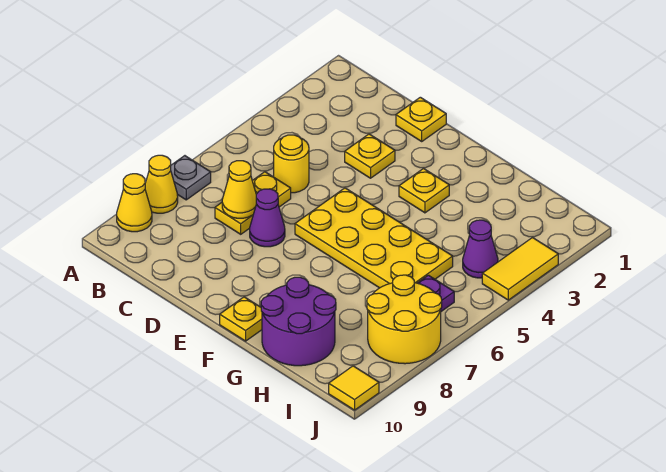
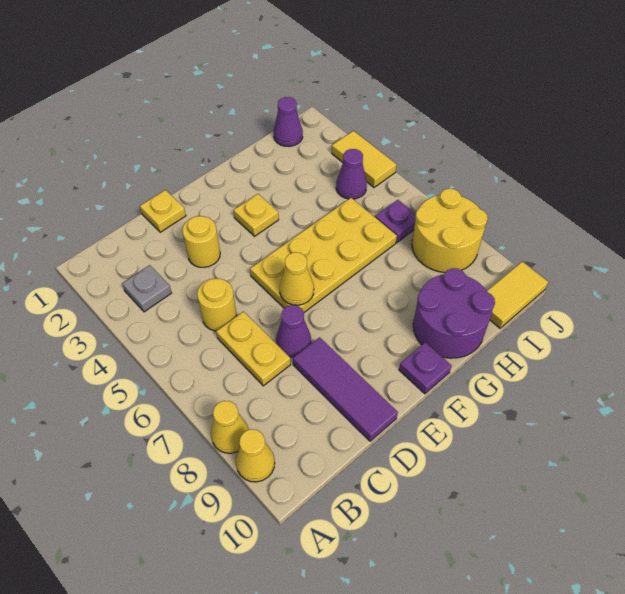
grey 1x1 plate [171,156,211,200] -> grey 1x1 plate moved to [122,265,172,312]
yellow 1x1 cone [222,161,256,218] -> yellow 1x1 cone moved to [280,252,314,305]
yellow 1x1 plate [345,134,395,178] -> yellow 1x1 round brick [182,216,220,267]
none -> purple 1x3 tile [293,337,398,441]
yellow 1x1 plate [220,297,262,341] -> purple 1x1 plate [399,342,452,394]
none -> purple 1x1 cone [274,97,303,147]
yellow 1x1 tile [329,366,379,410] -> yellow 1x2 tile [487,262,548,328]

